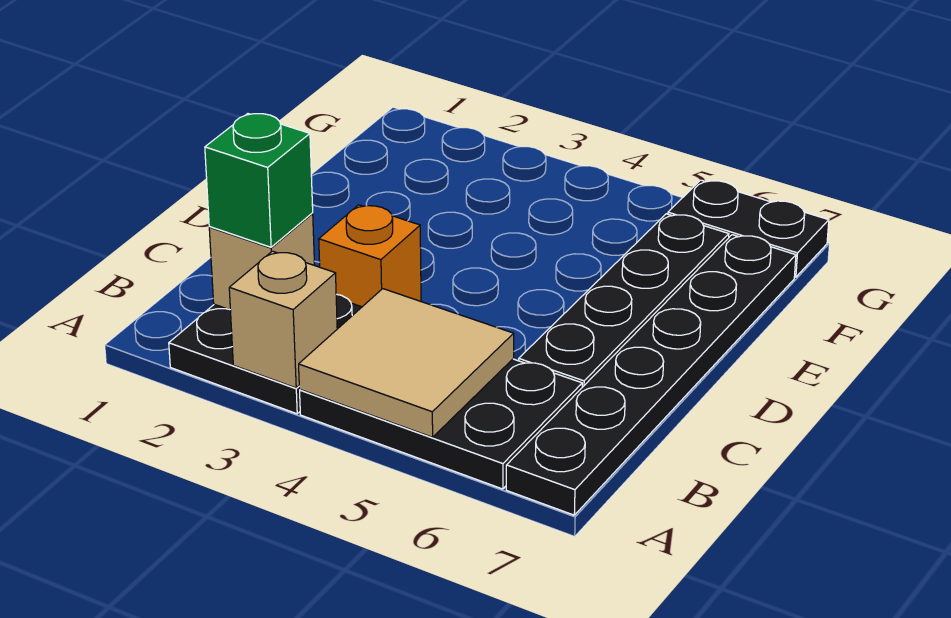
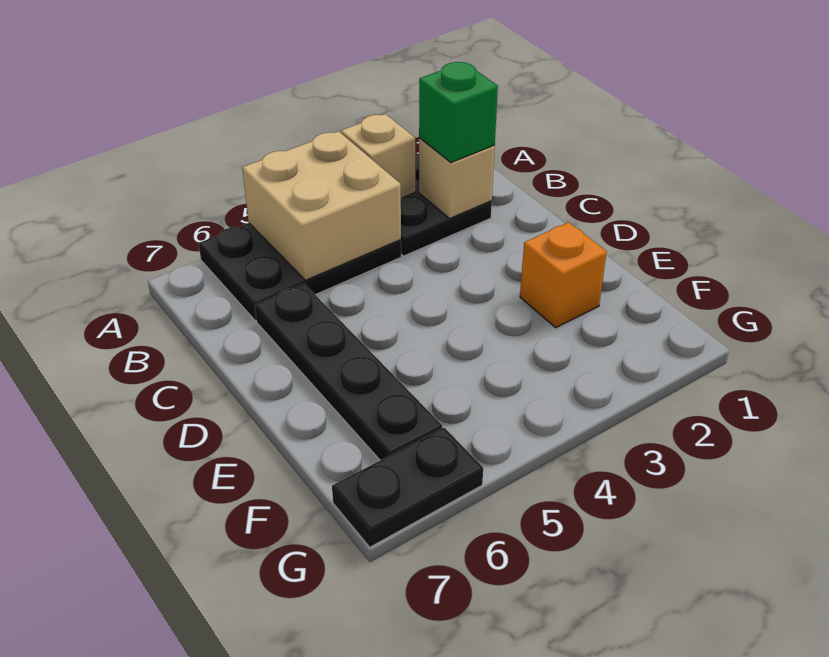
tan 2x2 tile [299,289,514,437] -> tan 2x2 brick [242,131,401,280]
black 1x6 plate [506,235,796,515] -> none
orange 1x1 brick [319,205,421,307] -> orange 1x1 brick moved to [520,222,607,328]

